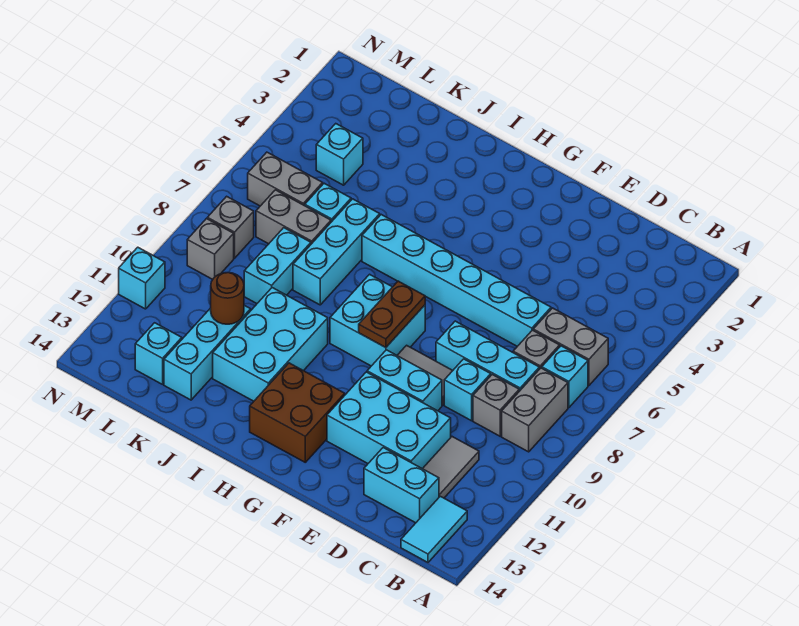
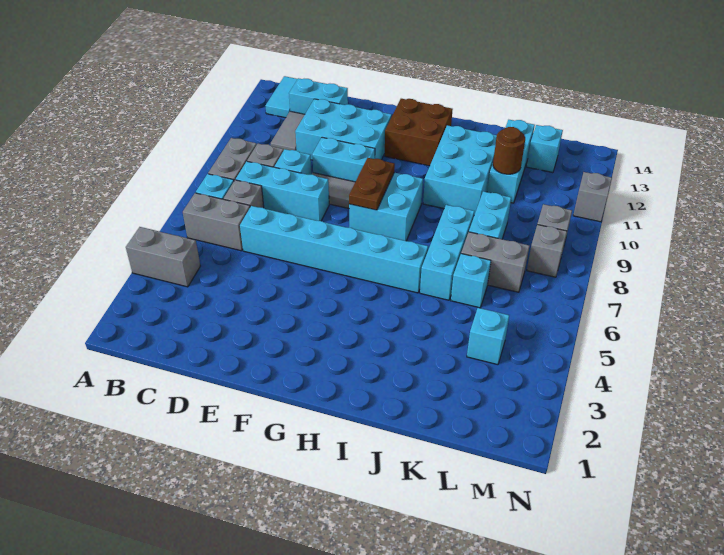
grey 1x2 brick [248,152,323,206] -> grey 1x2 brick moved to [126,227,200,287]
cyan 1x1 brick [119,247,165,309] -> grey 1x1 brick [573,172,612,222]

